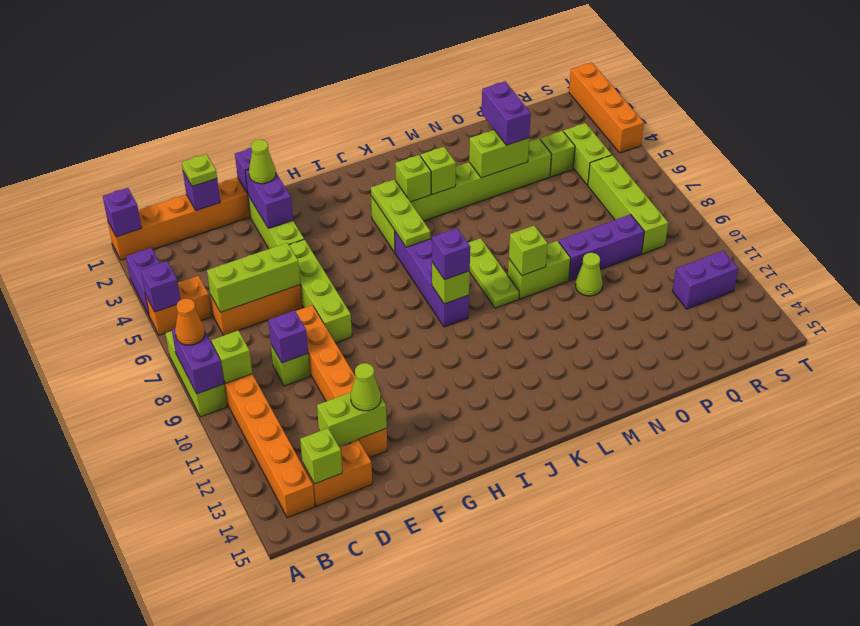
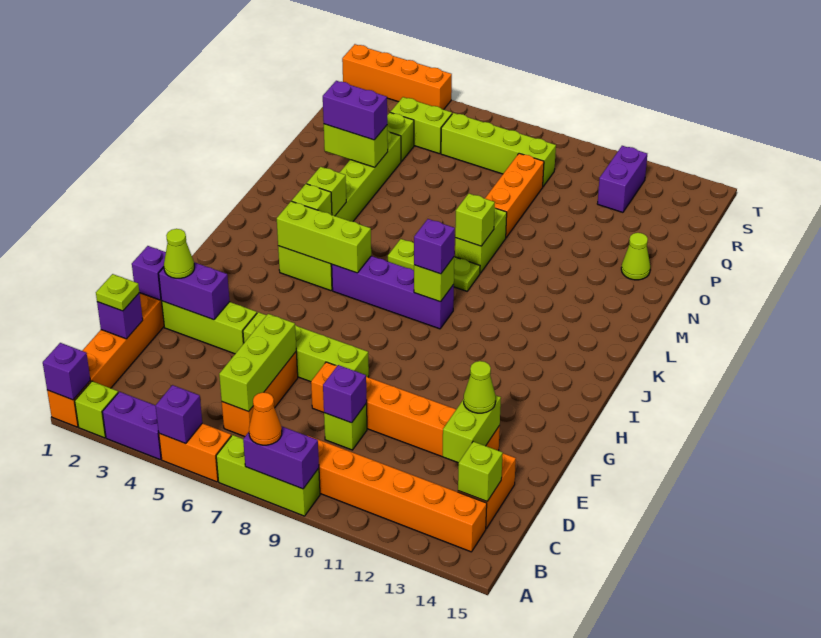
orange 1x2 brick [145,276,212,335] -> orange 1x2 brick turned to [159,423,231,482]
lime 1x1 brick [211,330,252,383] -> lime 1x1 brick moved to [75,381,118,438]
lime 1x3 plate [371,179,430,247] -> lime 1x3 brick [277,201,371,273]
lime 1x2 brick [469,130,529,178] -> lime 1x2 brick turned to [324,124,388,167]
purple 1x3 brick [559,215,644,281] -> orange 1x3 brick [485,153,544,237]
lime 1x1 cone [575,253,603,296] -> lime 1x1 cone moved to [621,233,650,280]

